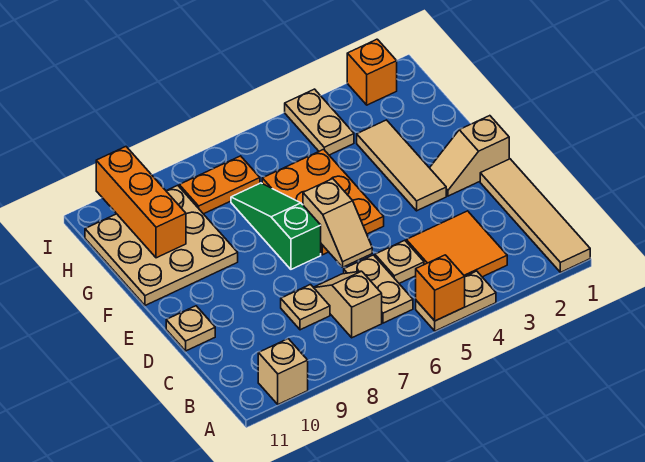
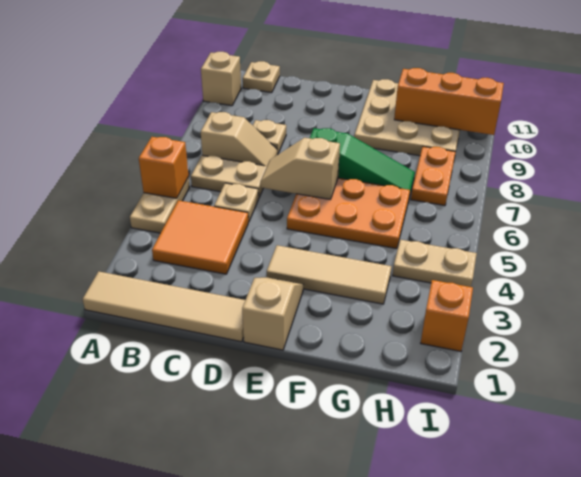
tan 1x1 plate [166,306,215,351] -> tan 1x1 plate moved to [243,61,280,93]

